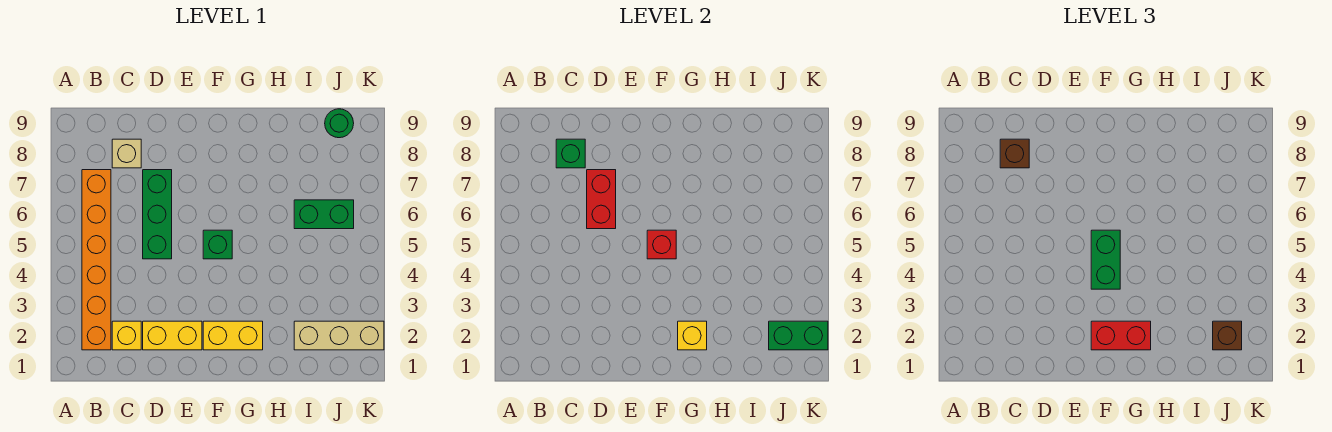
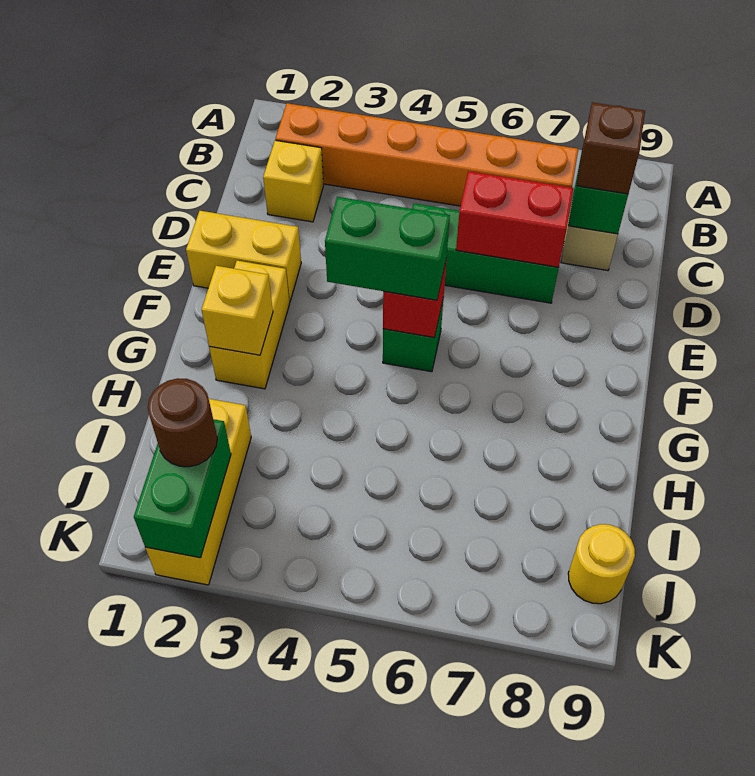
yellow 1x2 brick [143,321,202,350] -> yellow 1x2 brick turned to [186,211,301,302]
red 1x2 brick [1091,321,1151,350] -> none
tan 1x3 brick [294,321,384,350] -> yellow 1x3 brick [145,399,251,585]
green 1x2 brick [294,200,354,229] -> none
brown 1x1 brick [1213,321,1242,350] -> brown 1x1 round brick [148,378,217,467]
green 1x1 round brick [325,109,354,138] -> yellow 1x1 round brick [568,524,635,604]

